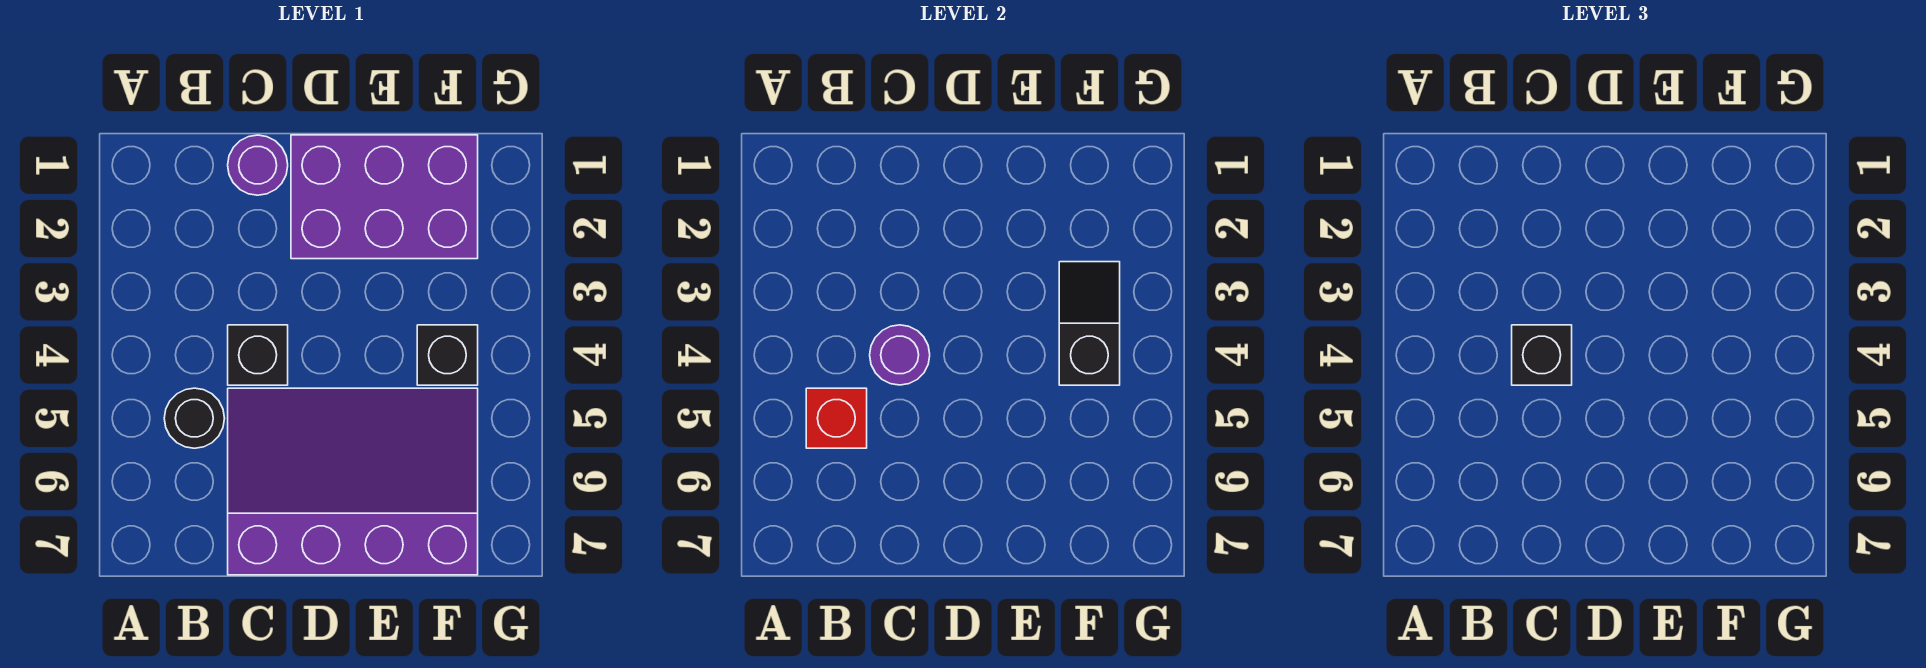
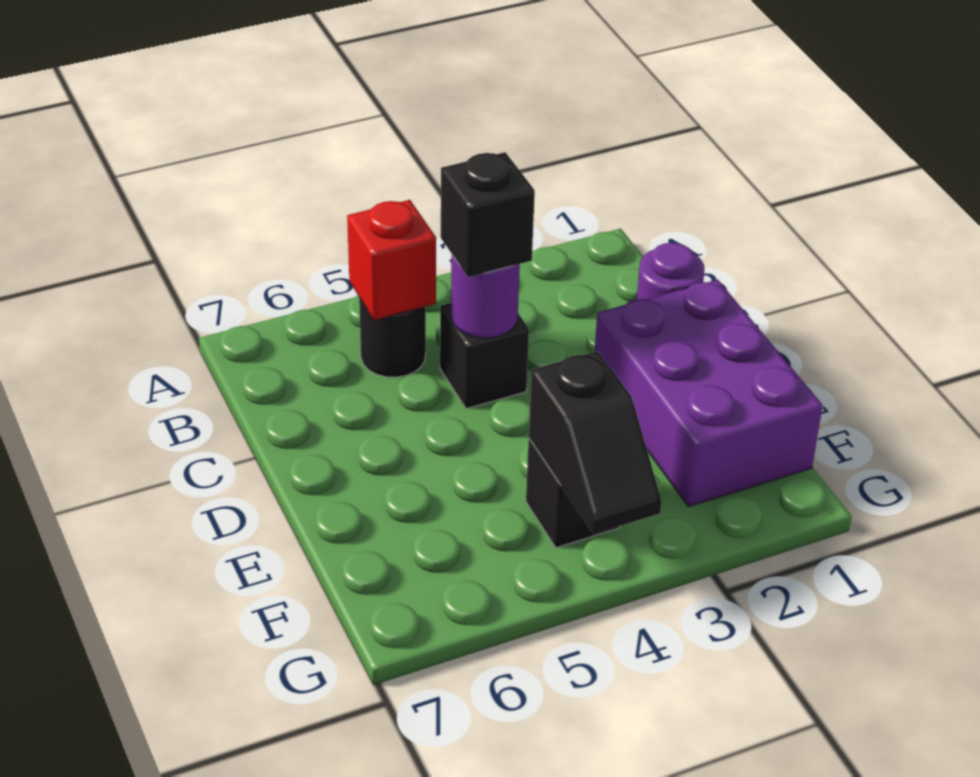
purple 3x4 slope [228,388,478,575] -> none
black 1x2 slope [1059,262,1120,385] -> black 1x2 slope turned to [529,351,662,534]

